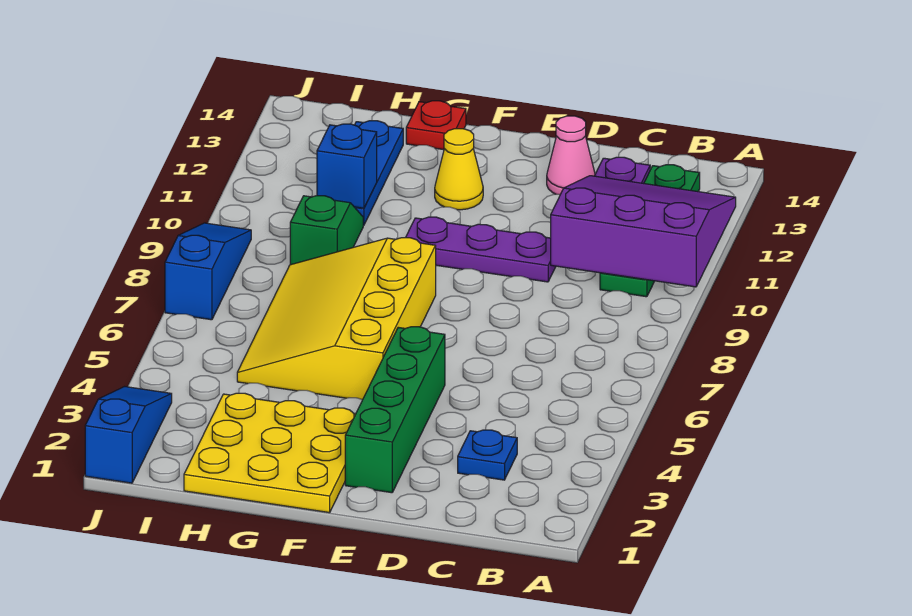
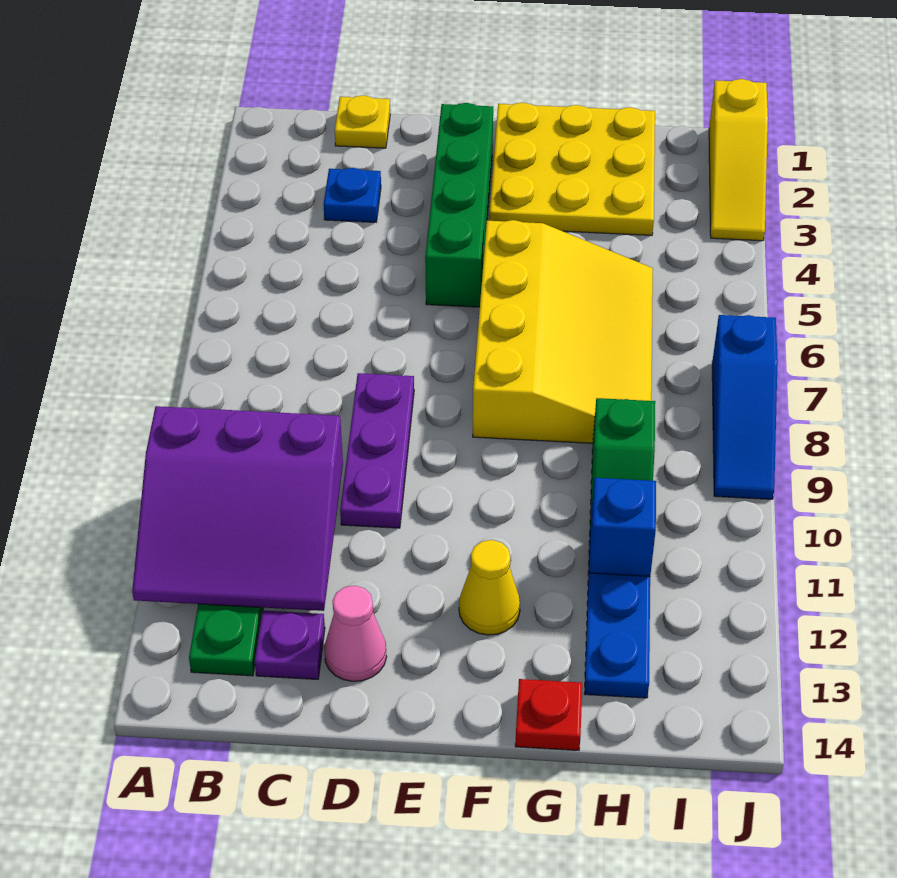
none -> yellow 1x1 plate [335,95,390,148]
purple 1x3 plate [406,217,556,282] -> purple 1x3 plate turned to [340,373,414,528]
blue 1x3 slope [85,387,172,483] -> yellow 1x3 slope [709,79,768,241]

